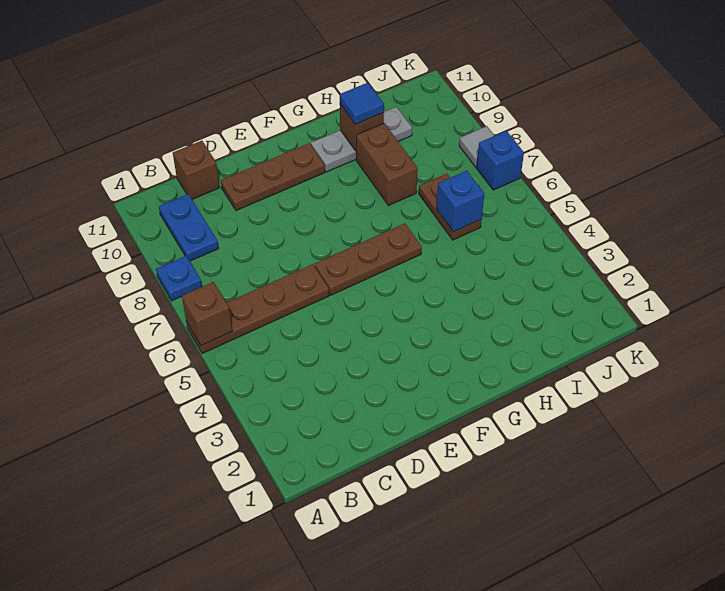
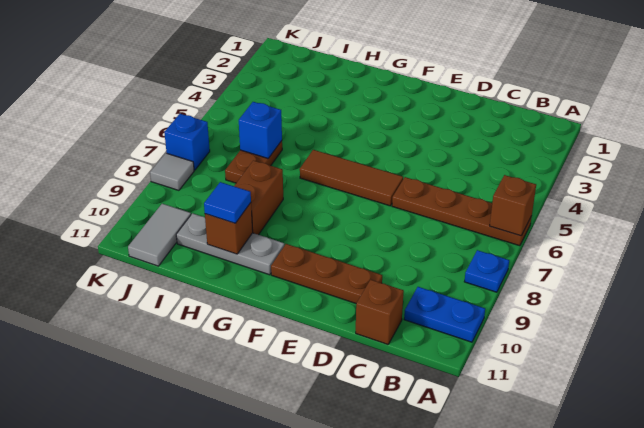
blue 1x2 plate [159,194,219,261] -> blue 1x2 plate turned to [404,287,485,342]
brown 1x3 plate [315,223,422,295] -> brown 1x3 tile [300,150,403,206]
none -> grey 1x2 tile [128,204,191,266]

